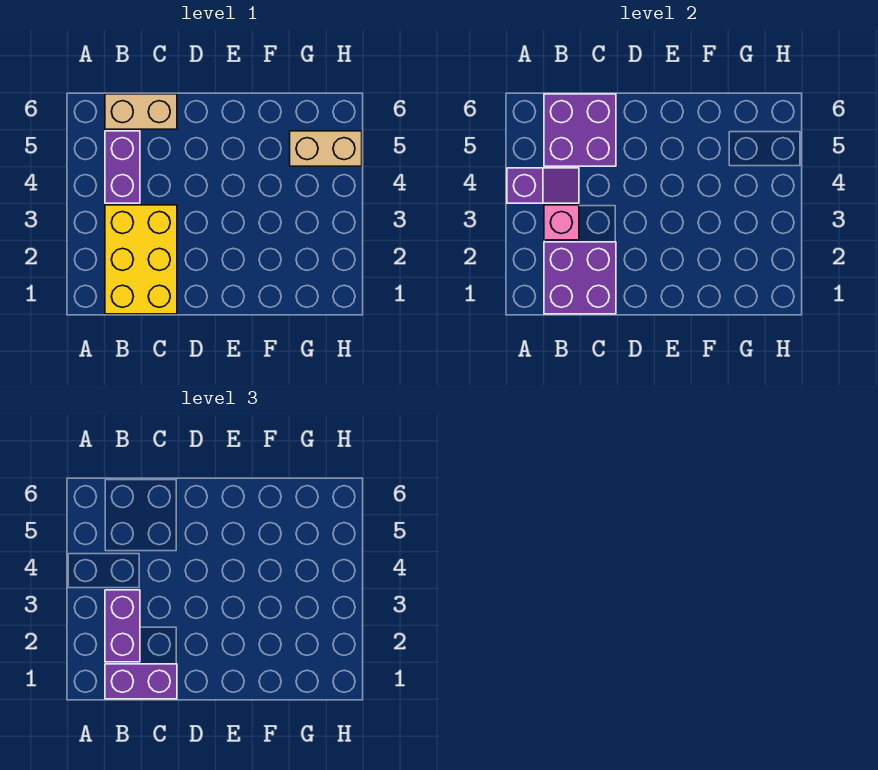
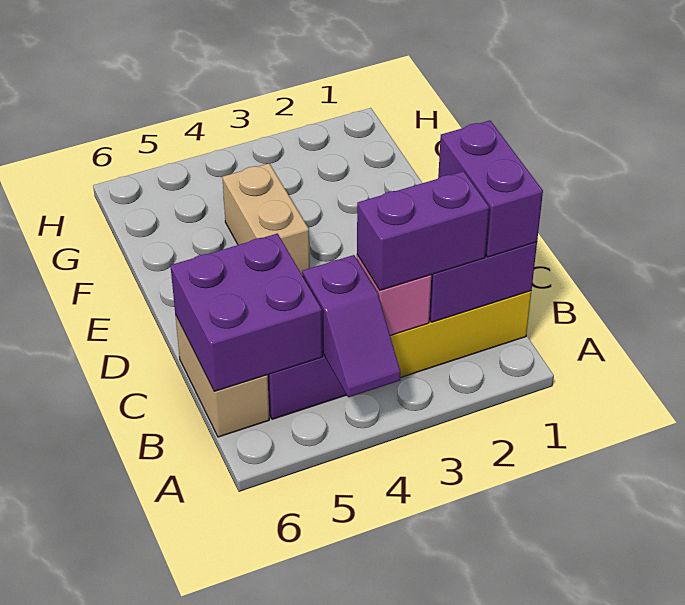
purple 1x2 slope [507,168,579,203] -> purple 1x2 slope turned to [302,255,401,397]
tan 1x2 brick [290,131,362,166] -> tan 1x2 brick moved to [222,163,310,276]

